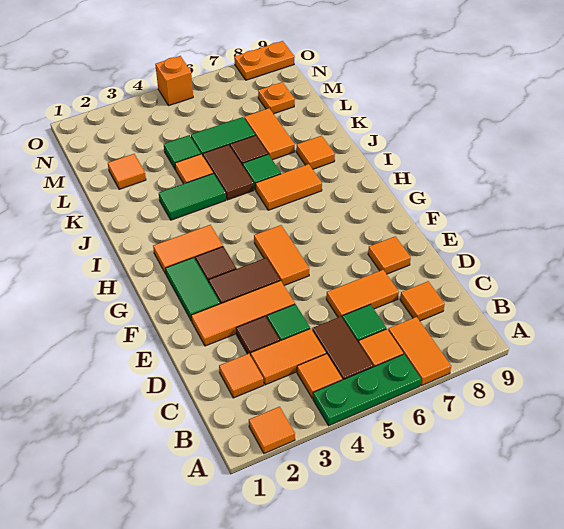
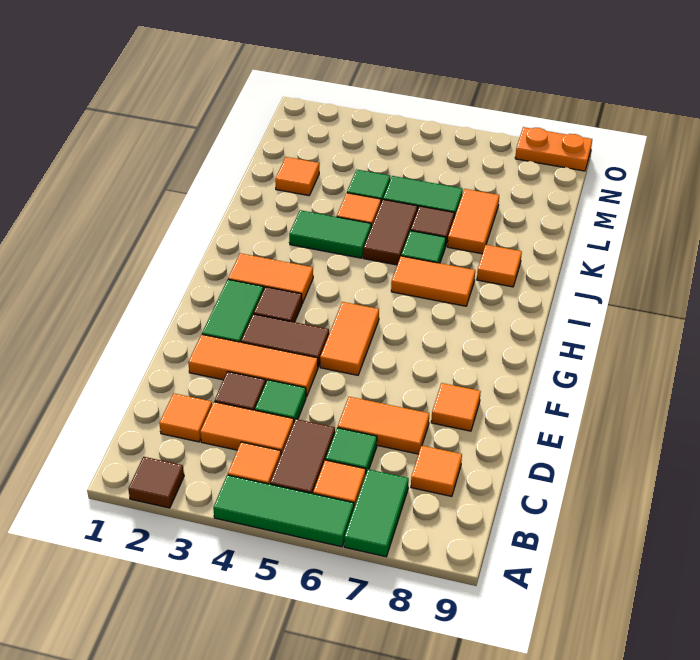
orange 1x1 tile [249,407,295,454] -> brown 1x1 tile [128,457,184,508]
green 1x3 plate [313,354,421,426] -> green 1x3 tile [213,475,354,547]
orange 1x2 tile [388,317,451,385] -> green 1x2 tile [344,469,409,557]
orange 1x1 plate [258,82,295,114] -> none
orange 1x1 brick [155,56,193,106] -> none

